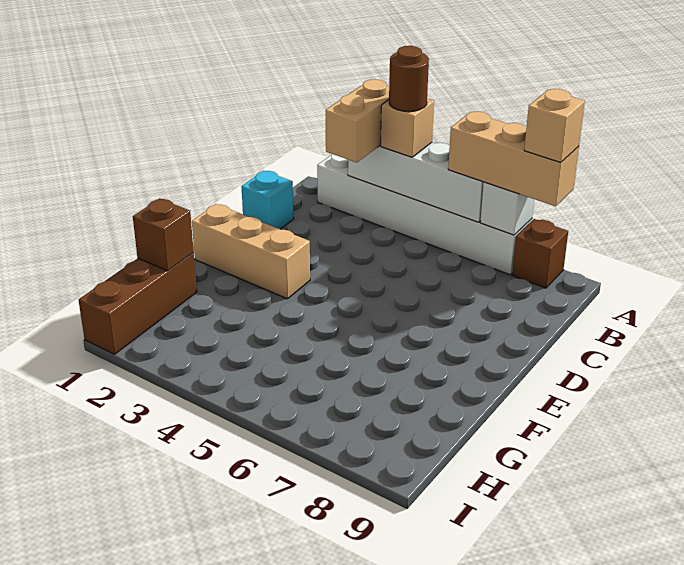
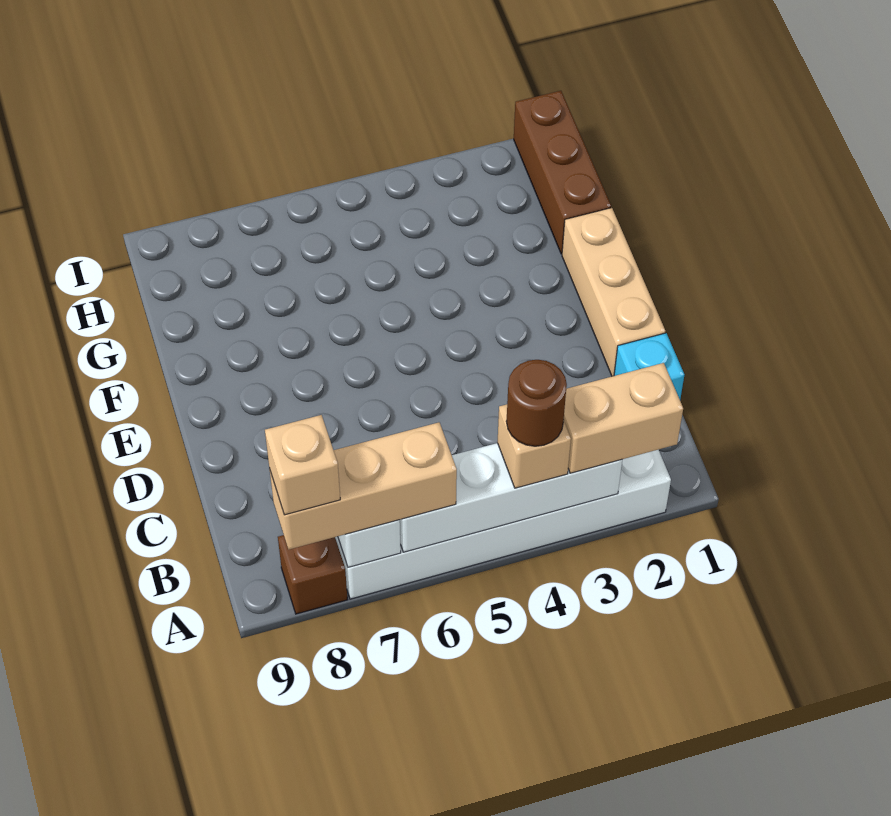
tan 1x2 brick [326,79,389,162] -> tan 1x2 brick turned to [564,363,683,473]
tan 1x3 brick [192,204,310,299] -> tan 1x3 brick turned to [562,208,665,376]
brown 1x1 brick [133,198,194,271] -> none

